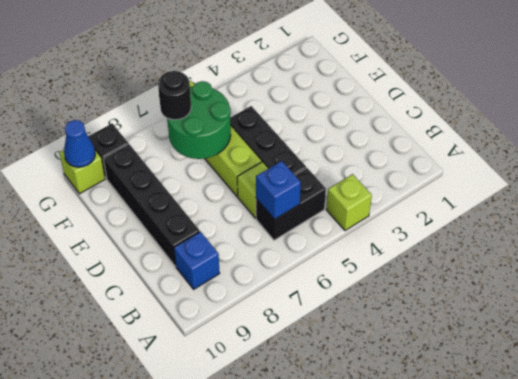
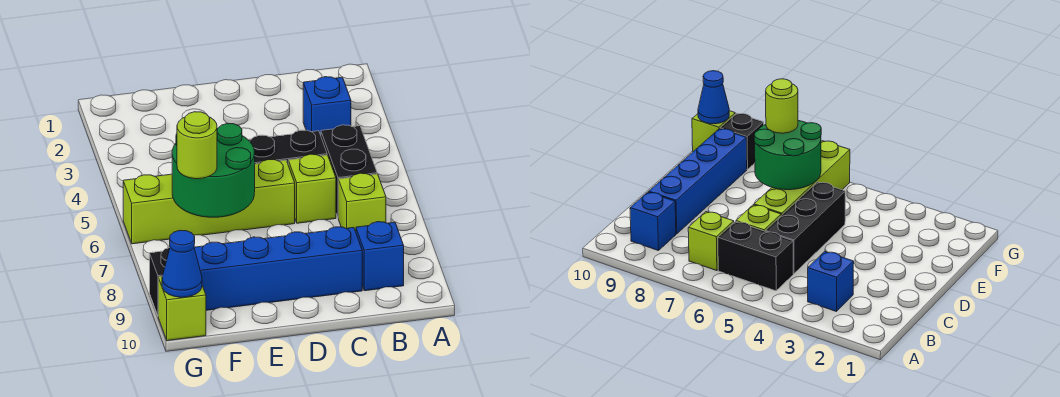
lime 1x1 brick [326,174,372,231] -> lime 1x1 brick moved to [338,173,386,232]
blue 1x1 brick [256,161,301,219] -> blue 1x1 brick moved to [303,77,351,135]
black 1x4 brick [103,144,200,266] -> blue 1x4 brick [194,227,362,310]
black 1x1 round brick [158,71,191,120] -> lime 1x1 round brick [177,112,217,179]

